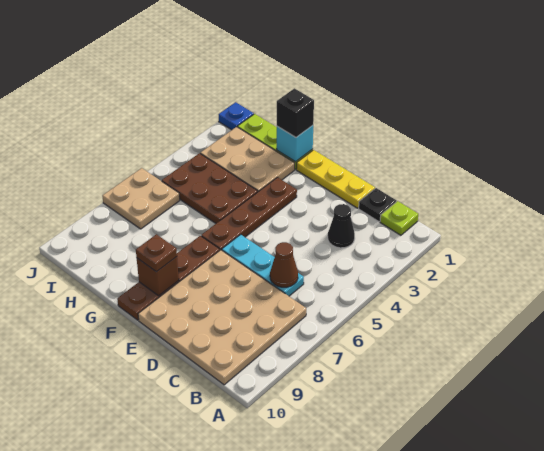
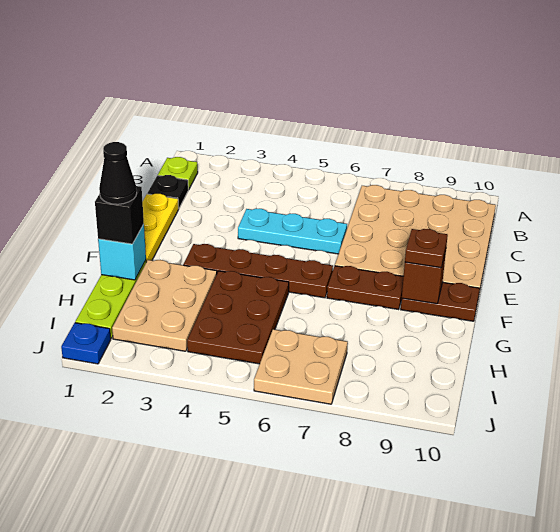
black 1x1 cone [328,204,355,248] -> black 1x1 cone moved to [99,142,137,204]
cyan 1x3 plate [222,234,304,296] -> cyan 1x3 plate turned to [238,209,347,254]
brown 1x1 cone [270,242,298,287] -> none

